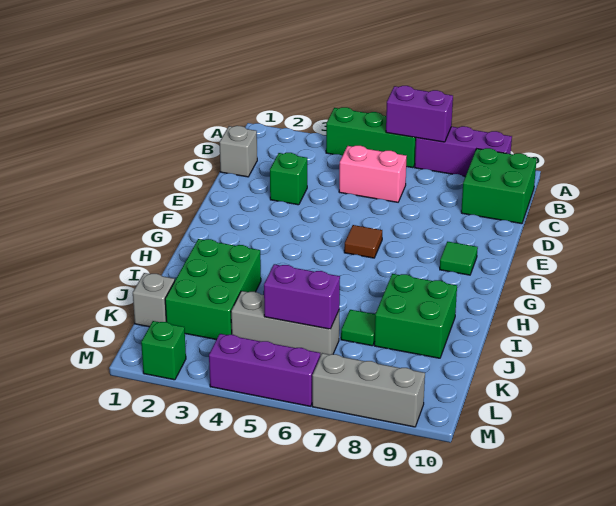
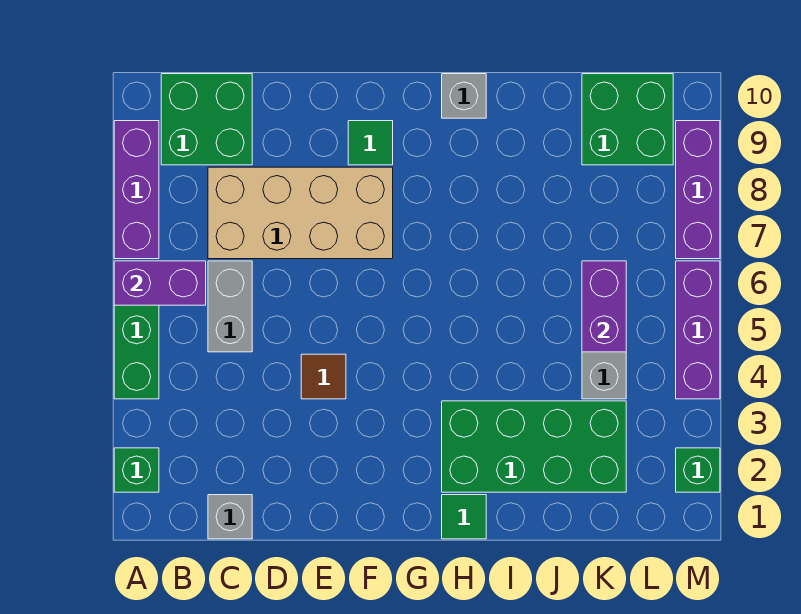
purple 1x2 brick [386,86,453,142] -> purple 1x2 brick turned to [114,261,206,305]
pink 1x2 brick [339,146,407,202] -> grey 1x2 brick [208,261,252,352]
none -> tan 2x4 brick [208,167,393,259]
green 1x1 brick [270,153,307,205] -> green 1x1 brick moved to [114,448,159,492]
brown 1x1 tile [344,225,382,258] -> brown 1x1 tile moved to [301,354,346,399]
green 2x3 brick [165,239,261,340] -> green 2x4 brick [442,401,626,492]
green 2x2 brick [374,274,457,358] -> green 2x2 brick moved to [582,74,673,165]
green 1x1 tile [341,310,375,346] -> green 1x1 tile moved to [442,495,486,539]
grey 1x1 brick [133,273,175,327] -> grey 1x1 brick moved to [442,74,486,118]
grey 1x3 brick [312,353,425,427] -> purple 1x3 brick [676,121,720,259]

